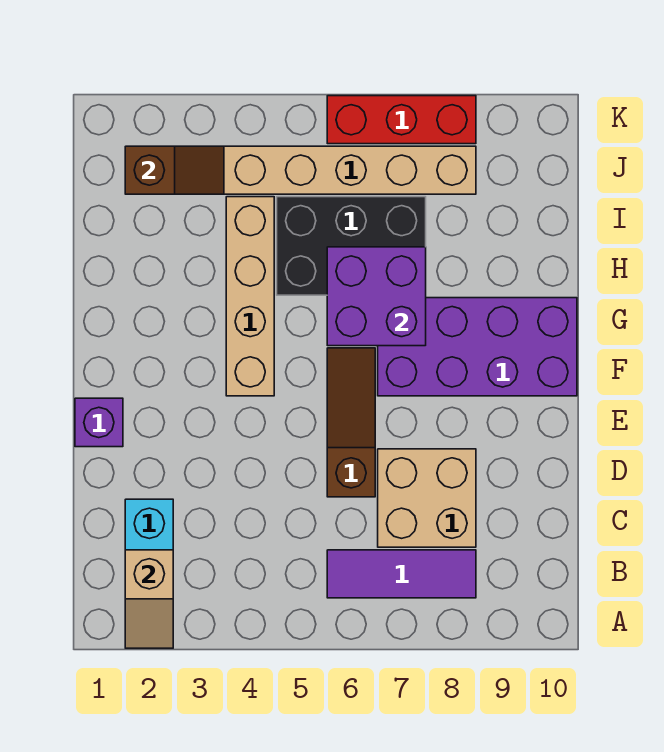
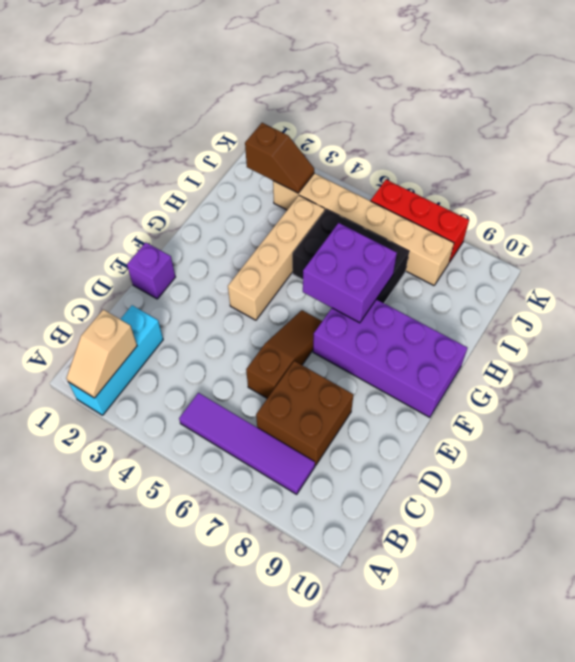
purple 1x3 tile [327,550,476,598] -> purple 1x4 tile [179,393,315,494]
tan 2x2 brick [378,449,476,547] -> brown 2x2 brick [256,361,353,465]

